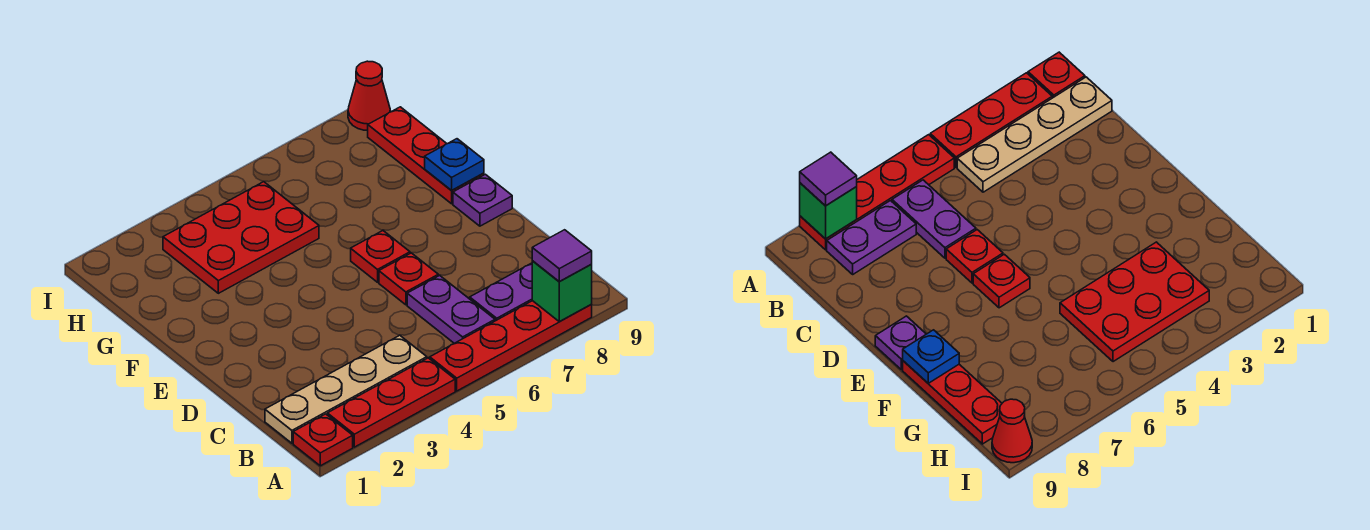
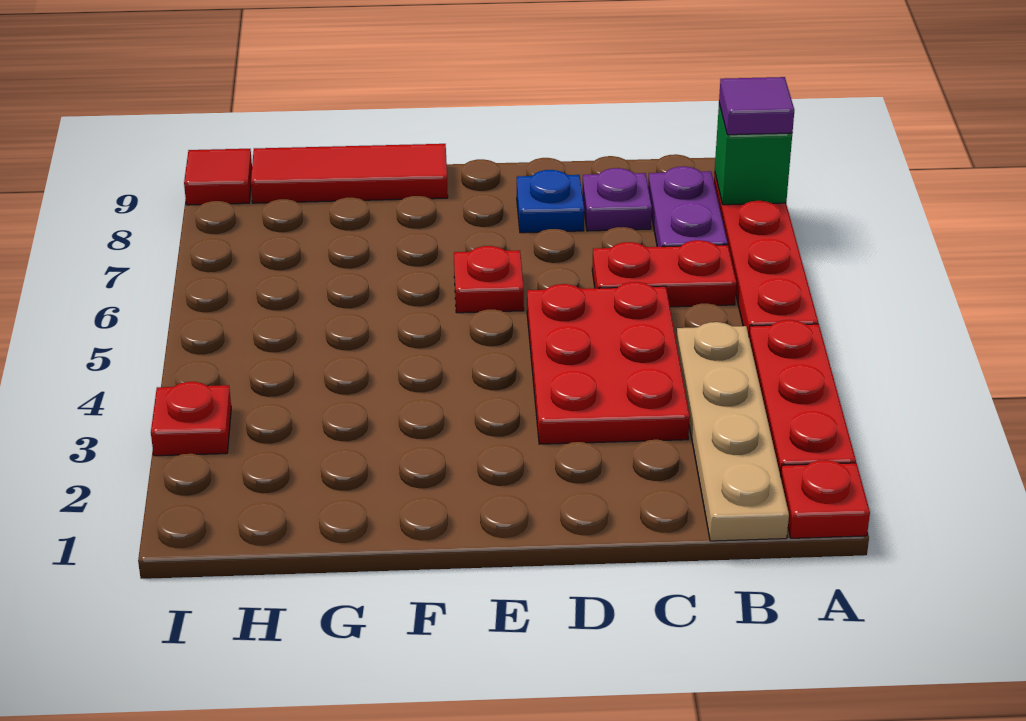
purple 1x2 plate [407,275,495,343] -> red 1x2 plate [592,240,736,307]
red 1x1 plate [379,253,438,305] -> red 1x1 plate moved to [151,382,231,456]
purple 1x1 plate [453,174,512,226] -> purple 1x1 plate moved to [582,168,652,231]
red 1x3 plate [368,107,484,204] -> red 1x3 tile [251,144,448,203]
blue 1x1 plate [425,139,484,190] -> blue 1x1 plate moved to [517,170,584,233]
red 2x3 plate [163,182,319,293] -> red 2x3 plate moved to [527,282,690,444]
red 1x1 cone [348,61,390,131] -> red 1x1 tile [184,149,252,205]

